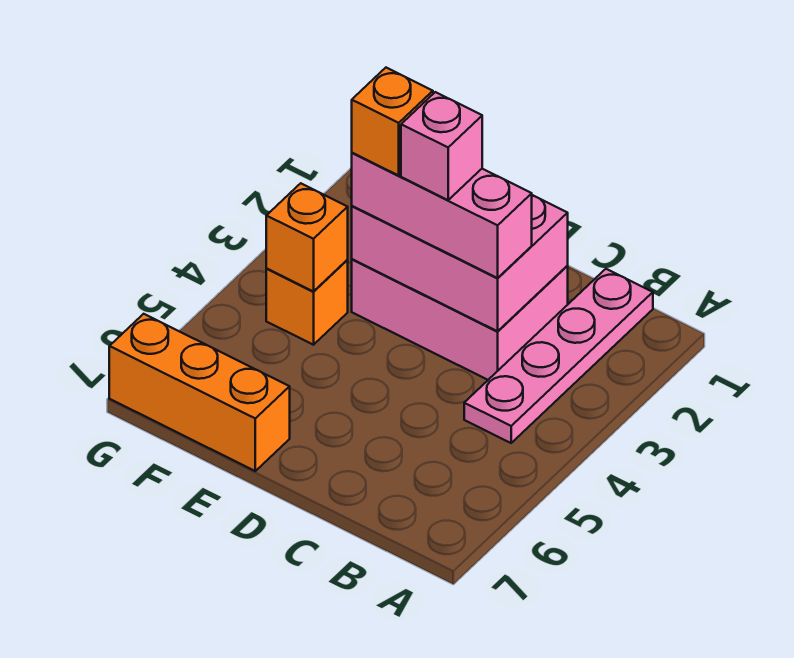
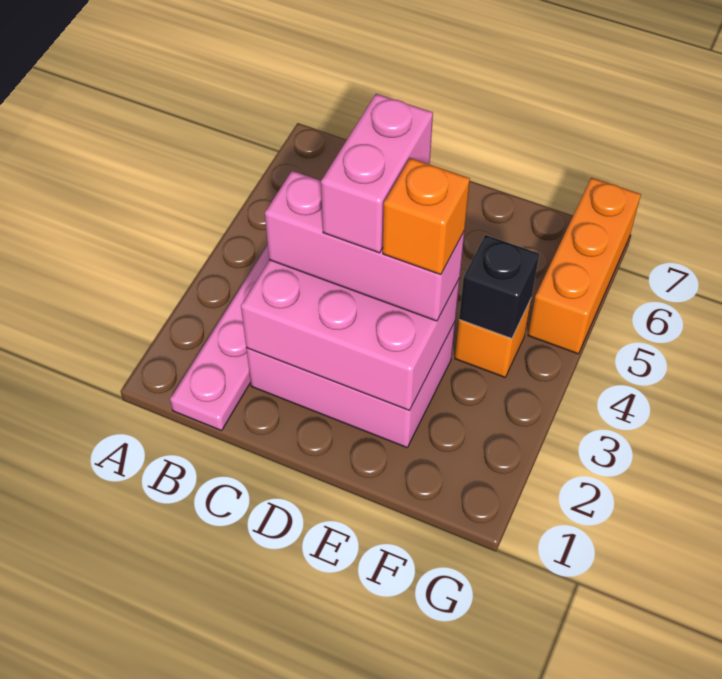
pink 1x1 brick [401,92,482,200] -> pink 1x2 brick [321,94,433,253]
orange 1x3 brick [109,314,290,471] -> orange 1x3 brick turned to [528,178,641,354]
orange 1x1 brick [266,183,348,291] -> black 1x1 brick [459,235,539,338]

